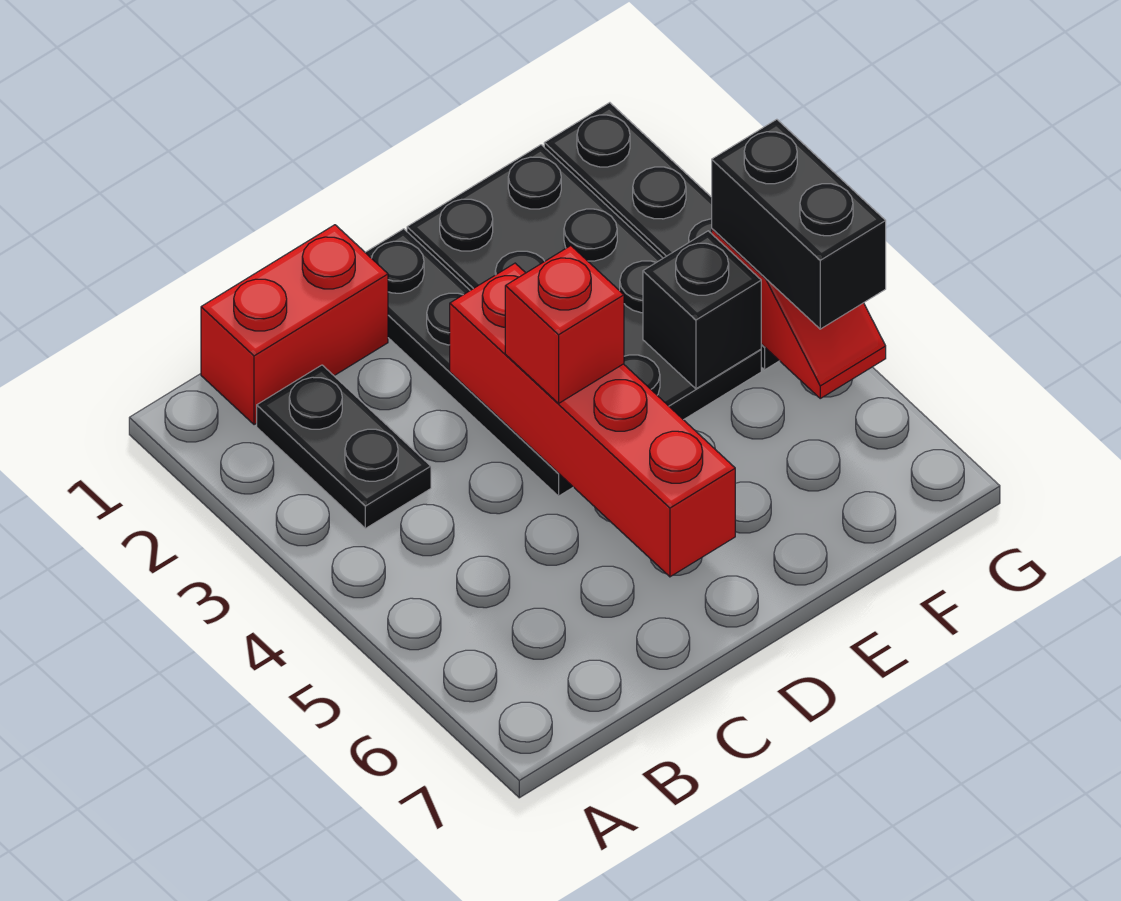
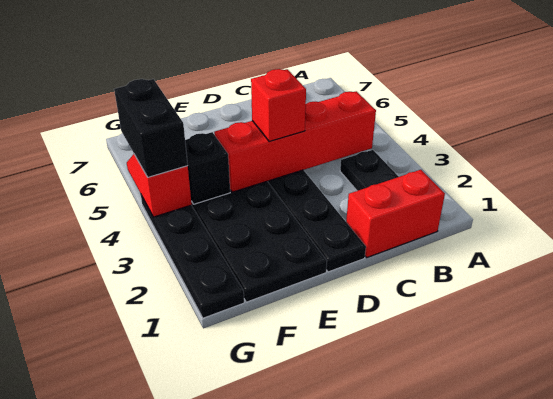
red 1x4 brick [450,263,735,577] -> red 1x4 brick turned to [214,91,376,192]

